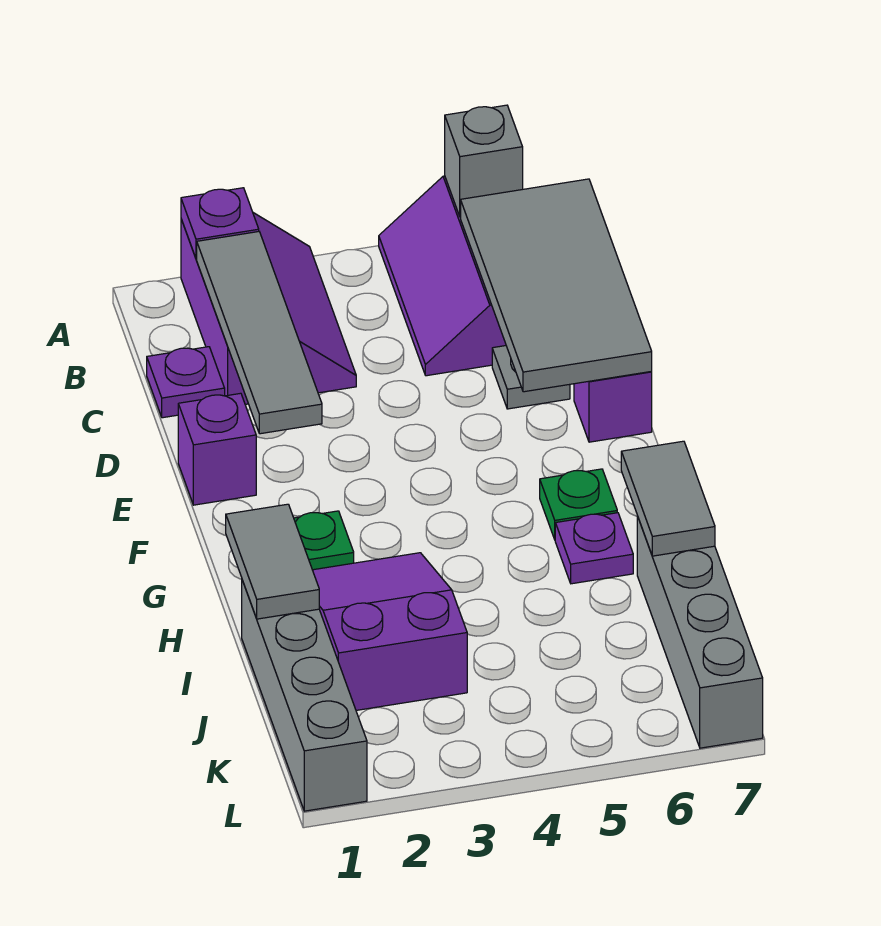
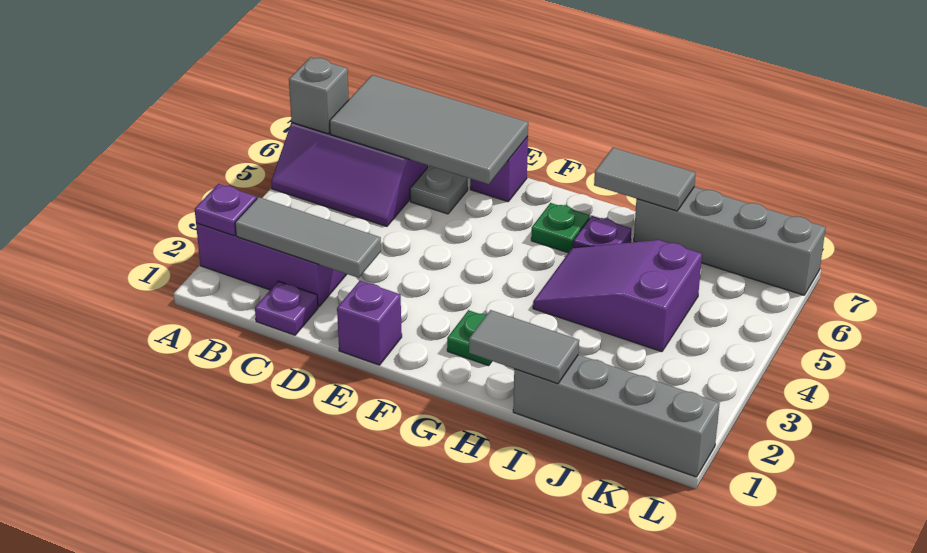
grey 1x4 tile [197,232,322,434] -> grey 1x3 tile [235,197,381,278]
purple 2x3 slope [313,553,467,710] -> purple 2x3 slope moved to [533,240,702,352]

